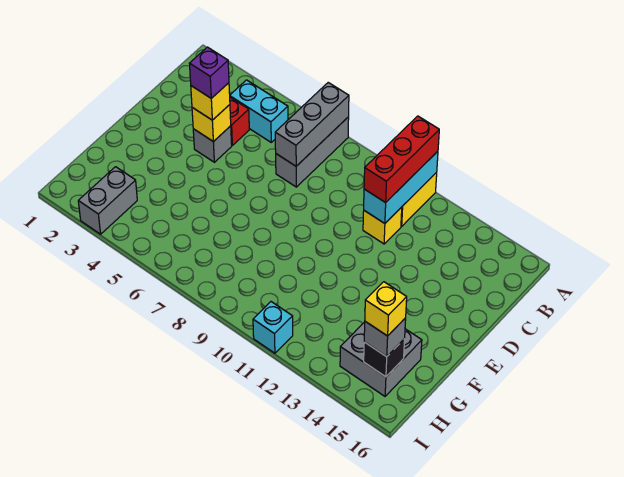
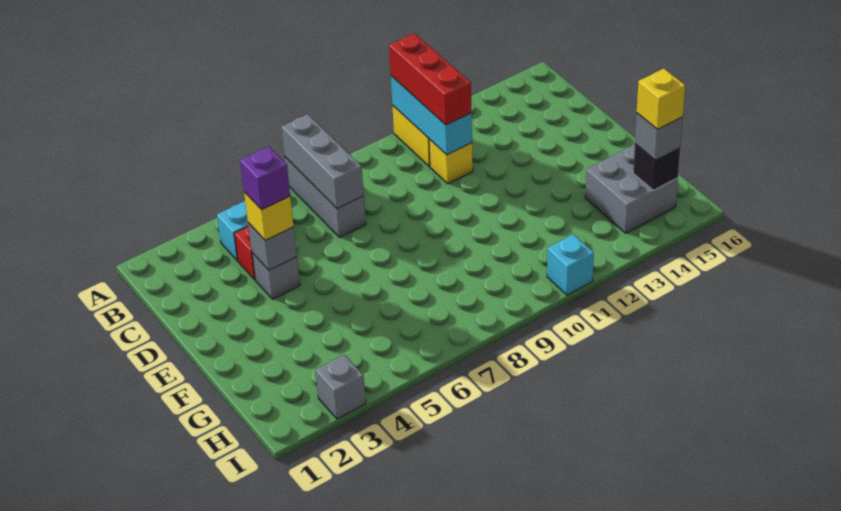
yellow 1x1 brick [192,105,231,142] -> grey 1x1 brick [248,223,297,270]
grey 1x2 brick [78,167,137,234] -> grey 1x1 brick [316,355,366,419]

